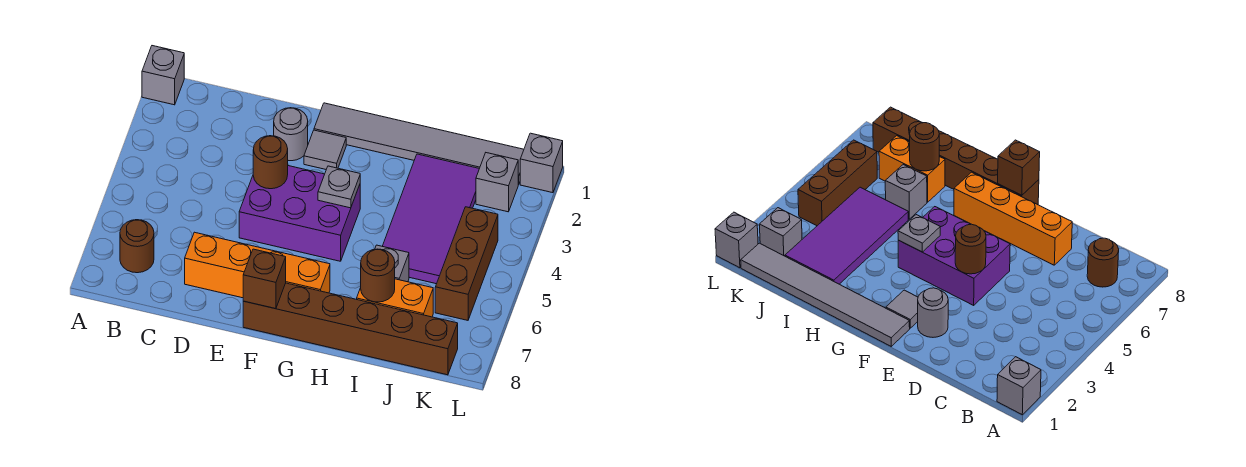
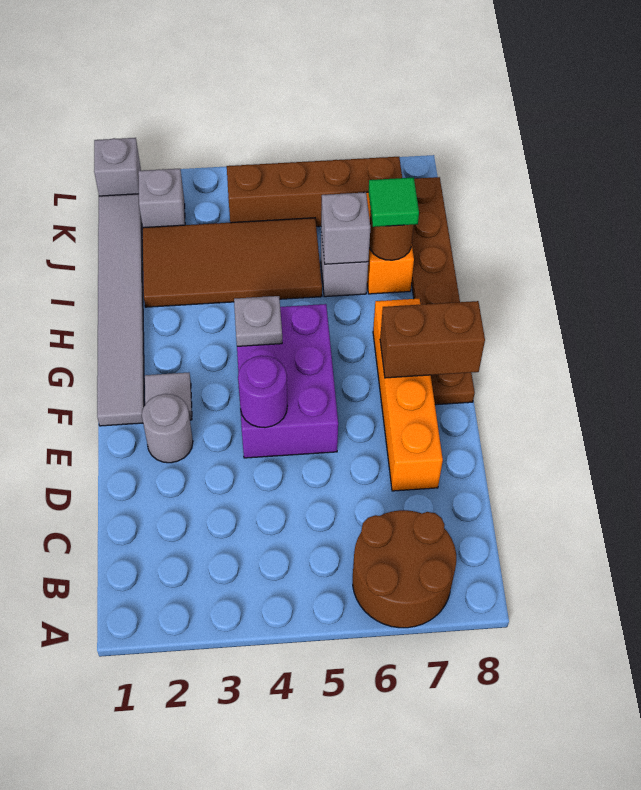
grey 1x1 brick [142,46,184,105] -> grey 1x1 brick moved to [321,192,370,264]
brown 1x1 round brick [120,220,154,273] -> brown 2x2 round brick [353,510,456,628]
brown 1x1 round brick [253,136,288,189] -> purple 1x1 round brick [238,356,287,428]
brown 1x6 brick [243,283,458,375] -> brown 1x6 plate [412,177,475,405]
brown 1x1 brick [243,249,286,309] -> brown 1x2 brick [380,301,485,378]
purple 2x4 tile [382,154,479,284] -> brown 2x4 tile [143,218,322,307]
none -> green 1x1 tile [368,177,419,227]
brown 1x3 brick [435,207,498,320] -> brown 1x4 brick [227,157,402,227]

